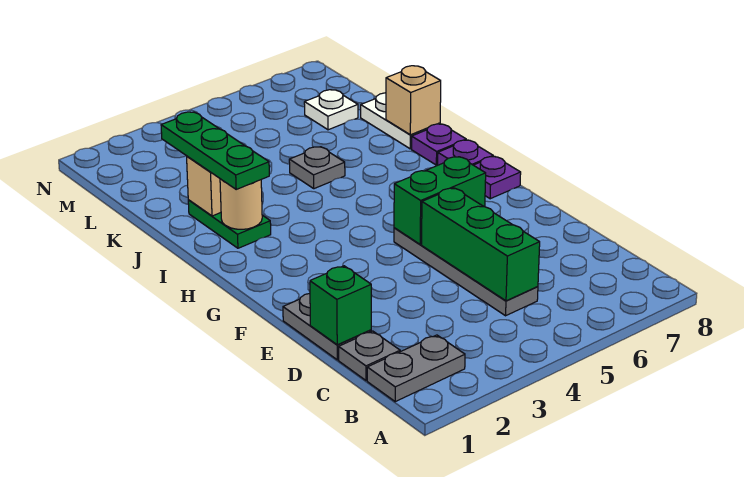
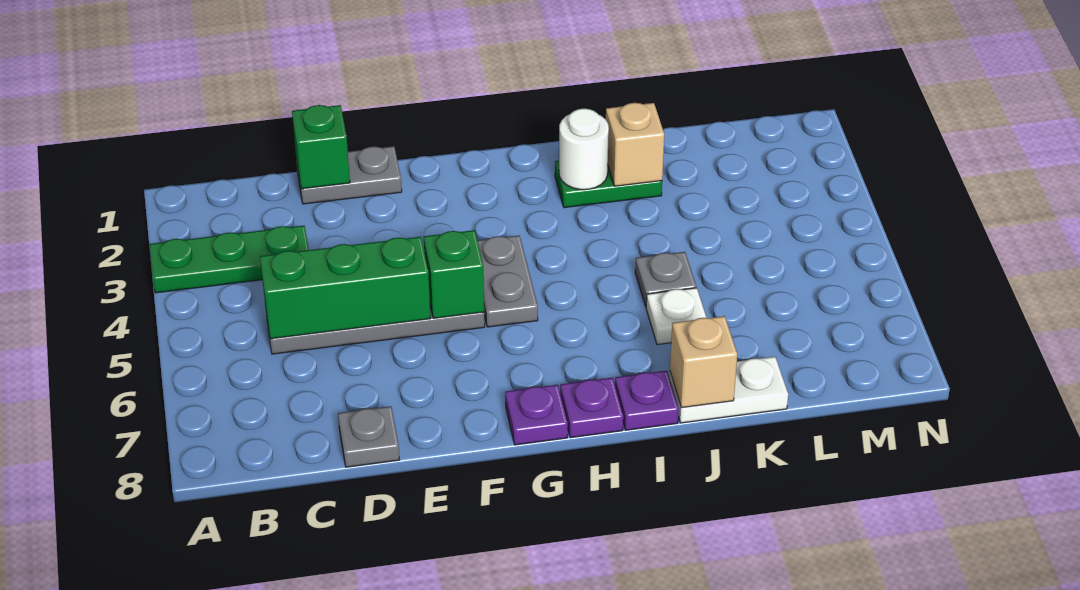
grey 1x2 plate [367,335,465,402] -> grey 1x2 plate moved to [477,235,538,327]
grey 1x1 plate [339,331,400,380] -> grey 1x1 plate moved to [338,406,400,467]
green 1x2 brick [394,157,486,244] -> green 1x1 brick [424,230,484,318]
tan 1x1 round brick [220,179,262,229] -> white 1x1 round brick [559,109,609,190]
green 1x3 plate [161,112,269,189] -> green 1x3 plate moved to [150,226,309,293]
white 1x1 plate [304,90,358,130] -> white 1x1 plate moved to [646,288,707,345]

